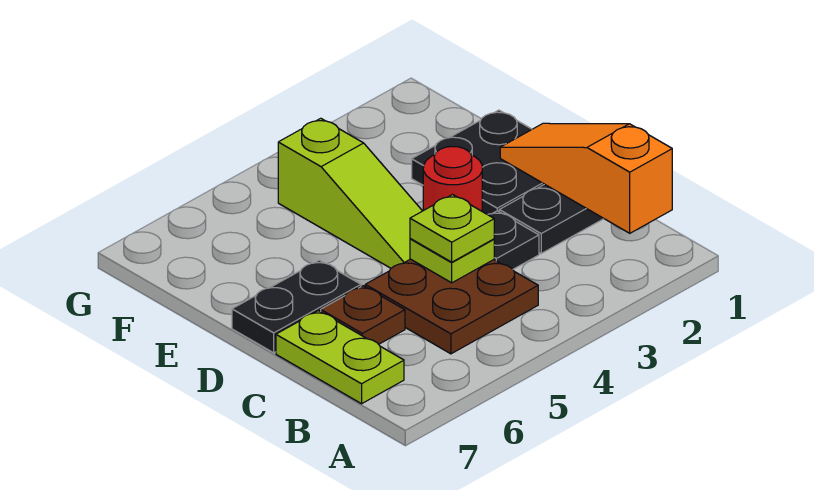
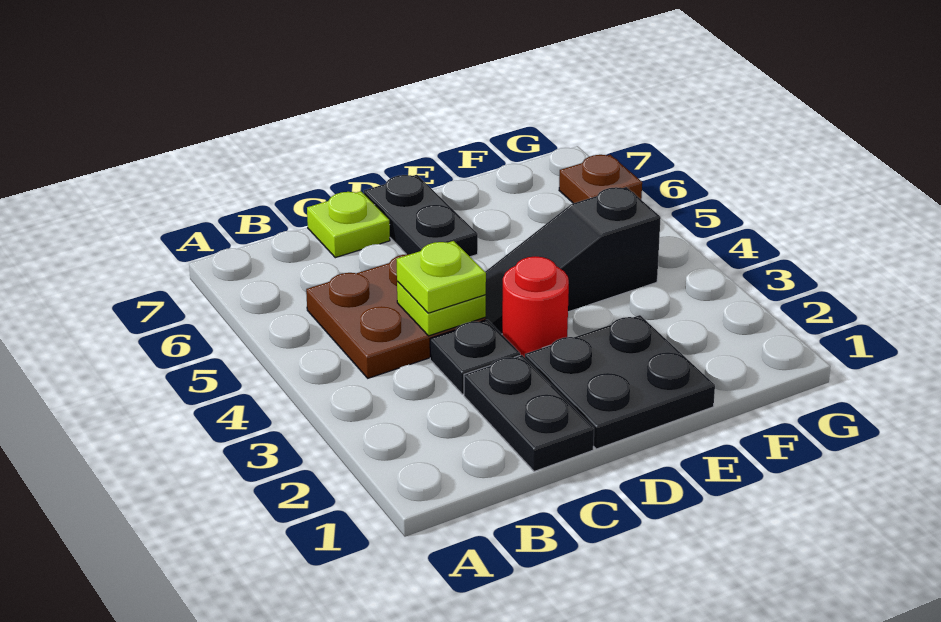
orange 1x3 slope [500,123,672,233] -> none
lime 1x2 plate [276,311,404,404] -> lime 1x1 plate [307,191,390,258]
brown 1x1 plate [321,286,405,344] -> brown 1x1 plate moved to [559,155,642,203]
lime 1x3 slope [278,118,422,268] -> black 1x3 slope [485,187,661,334]

